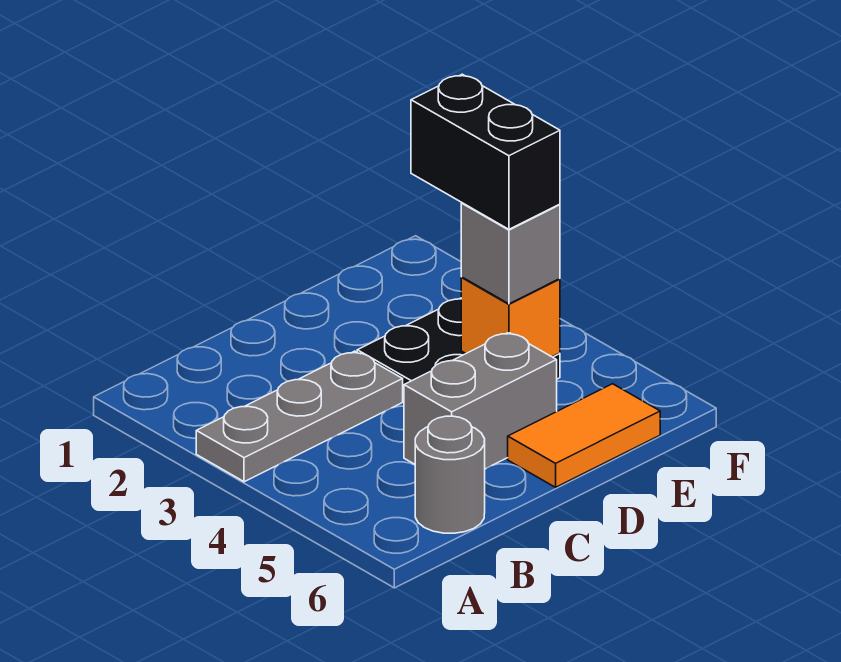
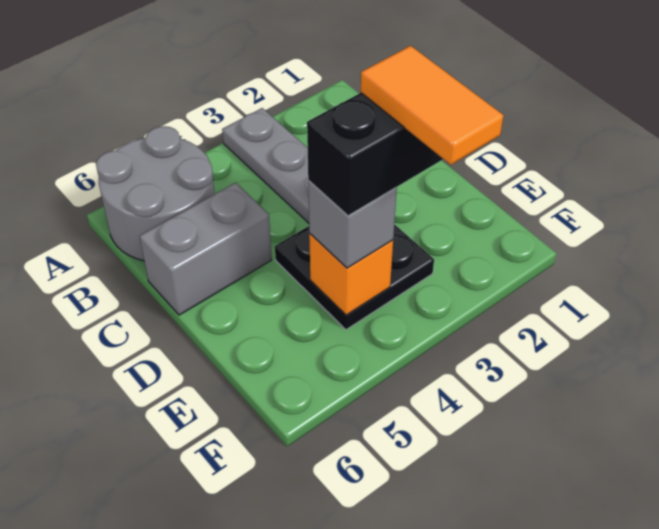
grey 1x1 round brick [415,416,485,533] -> grey 2x2 round brick [96,126,214,261]
grey 1x2 brick [404,332,557,469] -> grey 1x2 brick turned to [140,183,272,315]
orange 1x2 tile [508,384,660,487] -> orange 1x2 tile moved to [361,46,504,165]

